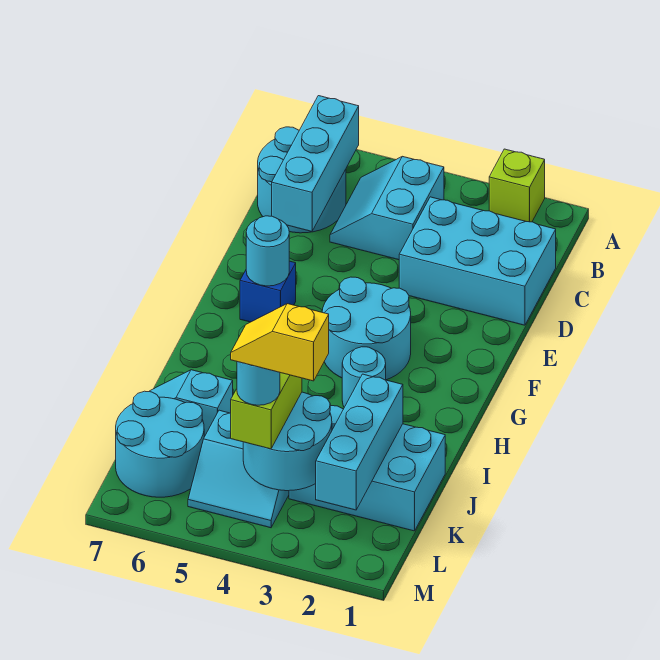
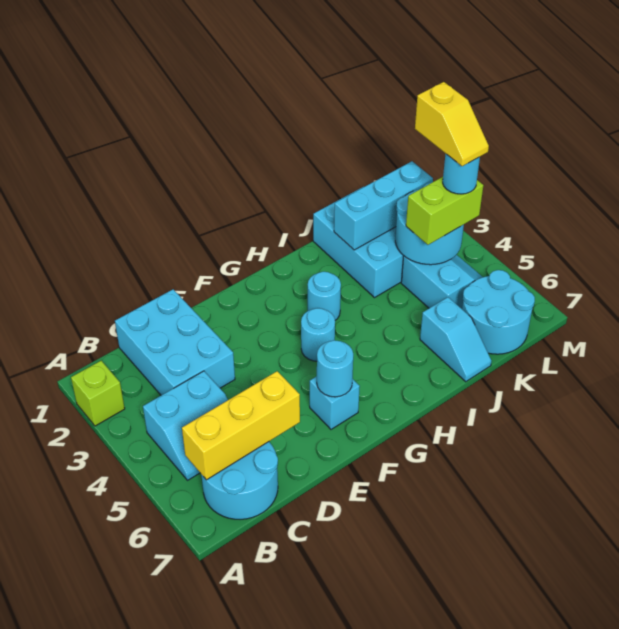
cyan 1x3 brick [272,96,359,231] -> yellow 1x3 brick [182,371,300,480]
cyan 2x2 round brick [322,277,411,380] -> cyan 1x1 round brick [301,308,335,361]
blue 1x1 brick [240,261,296,322] -> cyan 1x1 brick [310,376,360,429]

